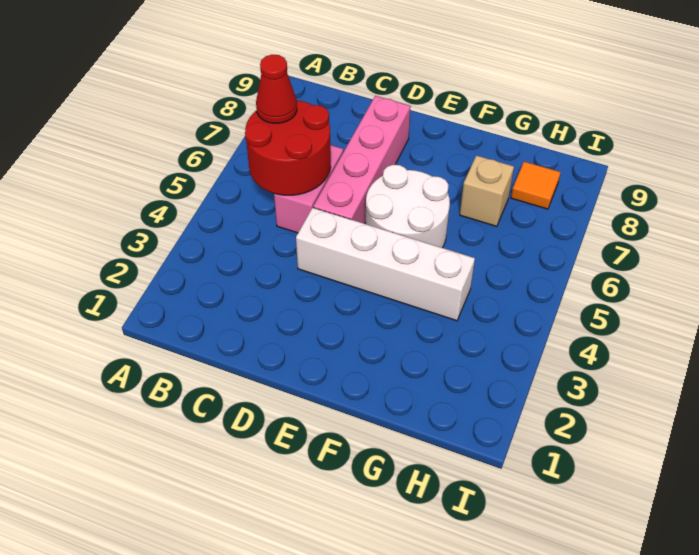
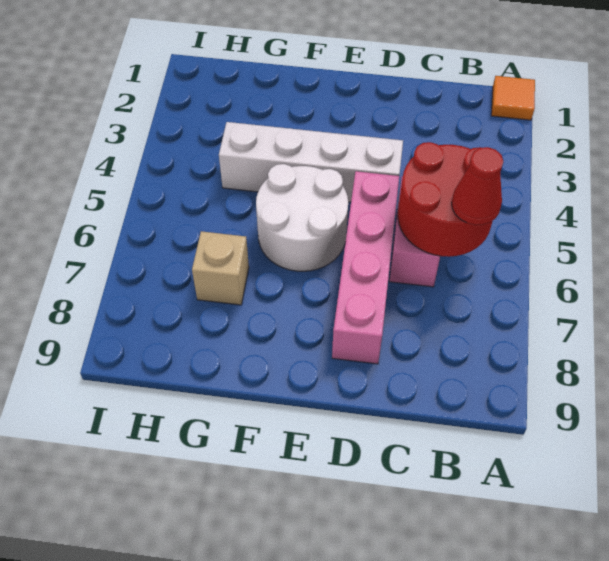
orange 1x1 tile [511,162,561,209] -> orange 1x1 tile moved to [491,76,535,120]

